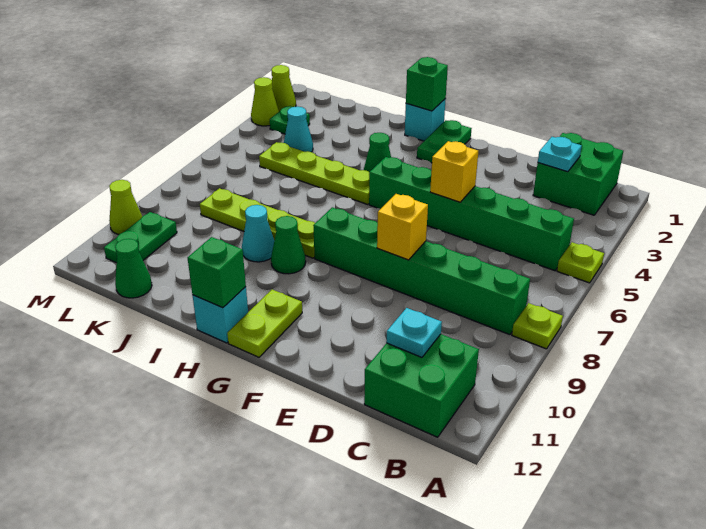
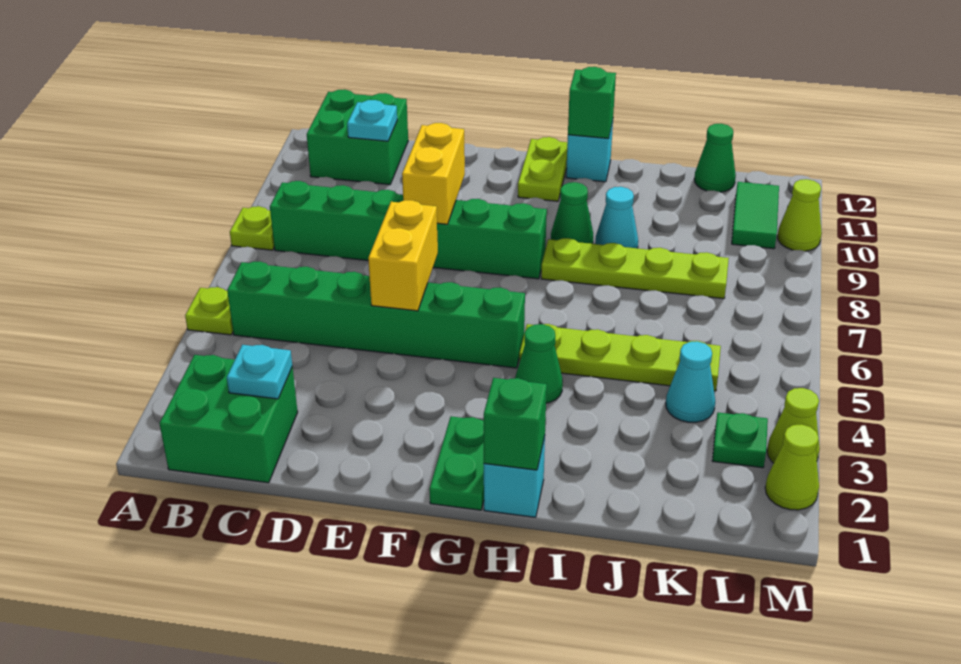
yellow 1x1 brick [430,141,478,202] -> yellow 1x2 brick [368,200,438,311]
yellow 1x1 brick [377,194,428,260] -> yellow 1x2 brick [402,123,465,224]
green 1x2 plate [104,212,177,263] -> green 1x2 tile [732,182,779,249]

